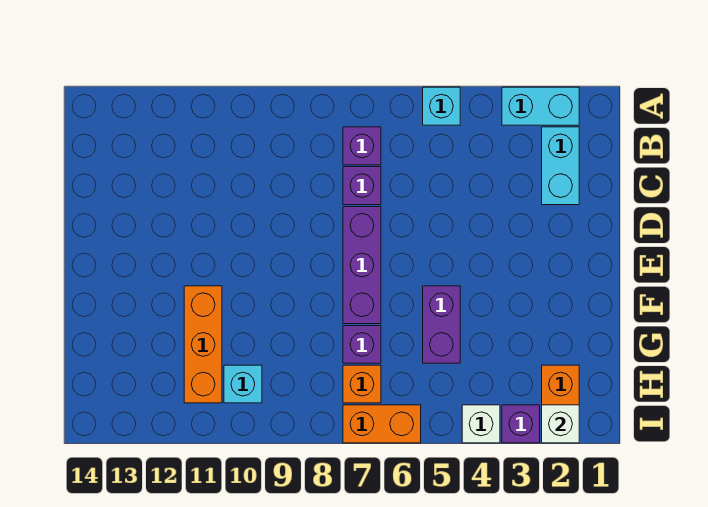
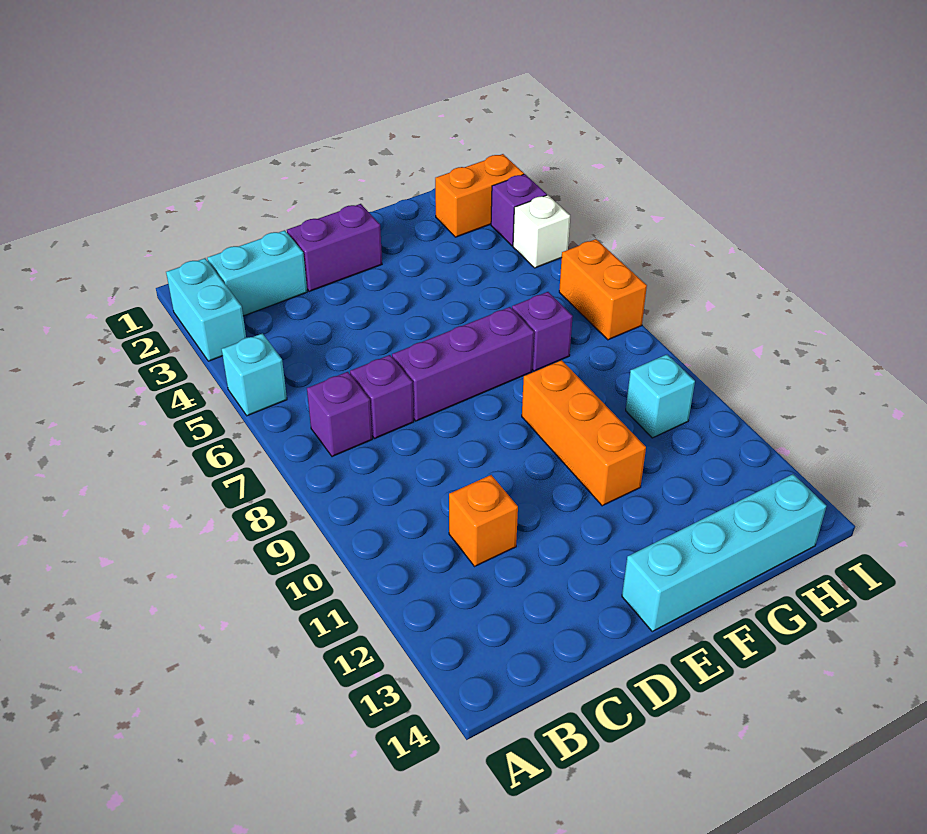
none -> cyan 1x4 brick [622,474,826,632]
purple 1x2 brick [423,286,460,363] -> purple 1x2 brick moved to [287,204,382,292]
orange 1x3 brick [184,286,222,403] -> orange 1x3 brick turned to [522,360,646,506]
orange 1x1 brick [343,365,381,403] -> orange 1x1 brick moved to [449,475,518,566]
white 1x1 brick [542,405,579,443] -> none

